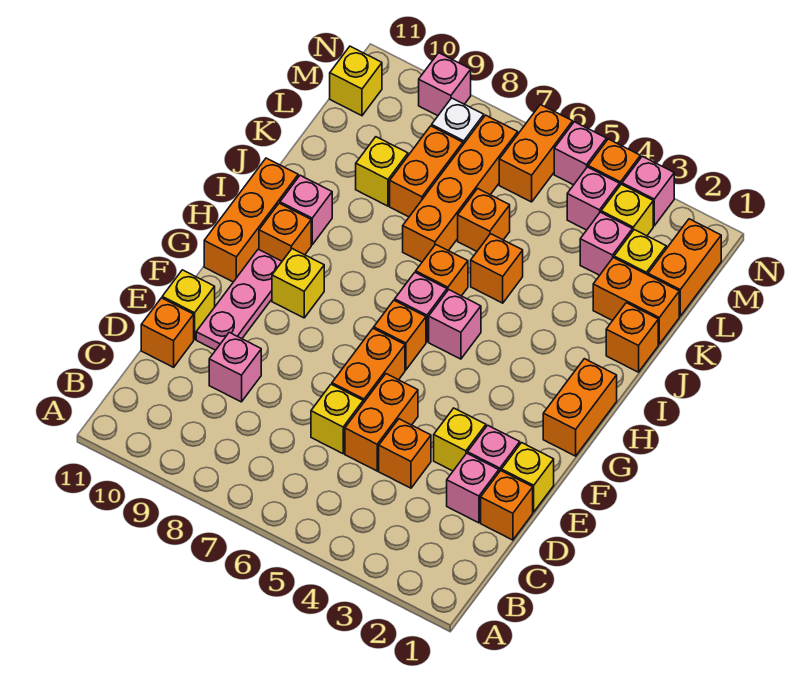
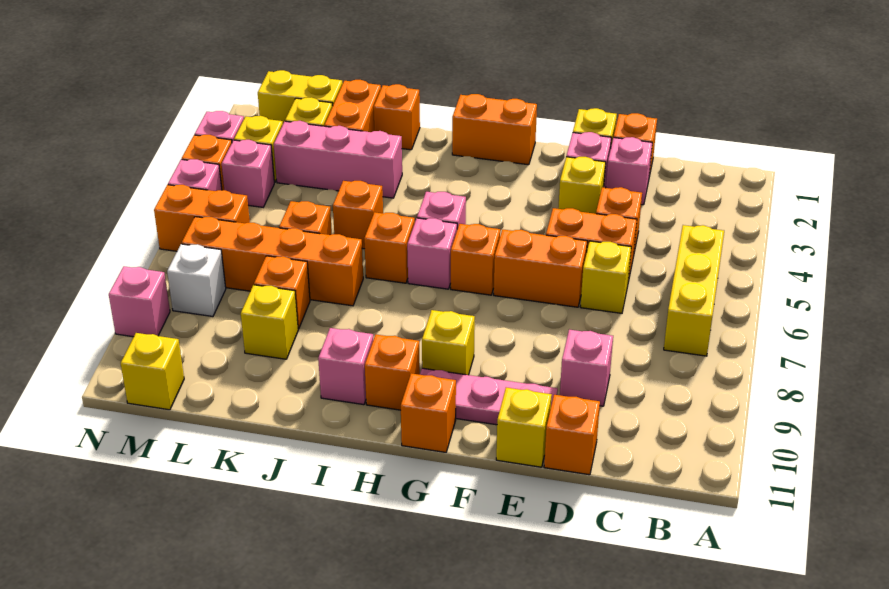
none -> yellow 1x3 brick [664,225,724,356]
orange 1x3 brick [204,158,298,282] -> orange 1x1 brick [401,373,456,452]
orange 1x2 brick [390,126,463,217] -> orange 1x1 brick [254,256,310,329]
orange 1x2 brick [648,219,721,316] -> yellow 1x2 brick [258,70,343,123]
pink 1x1 brick [580,212,632,275] -> pink 1x3 brick [274,121,402,198]

